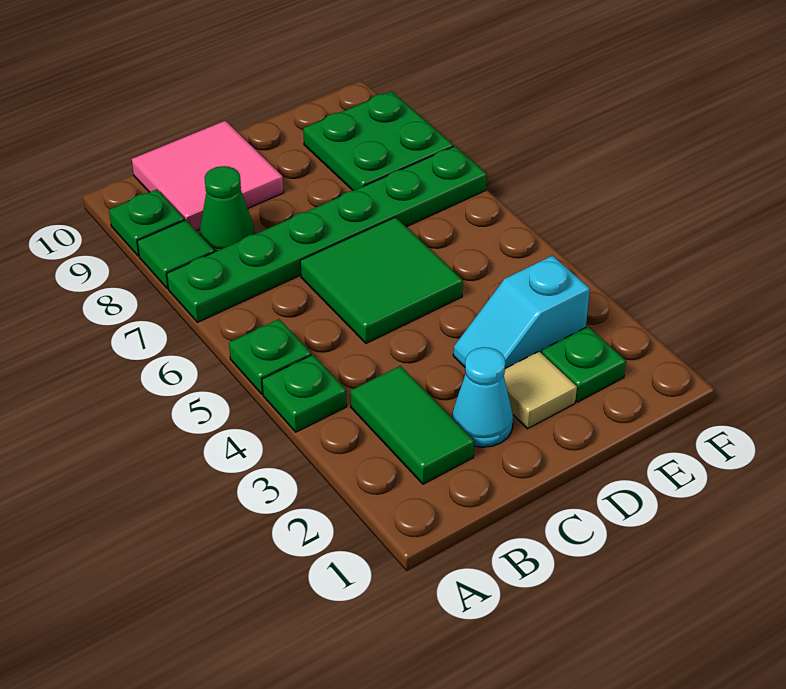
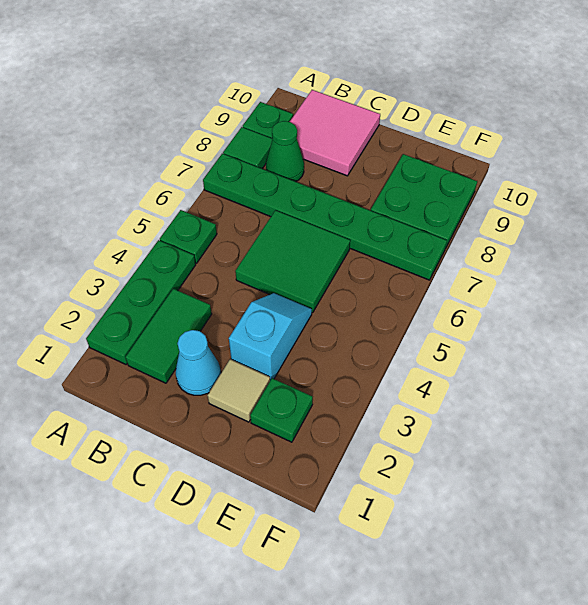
green 1x1 plate [262,355,347,432] -> green 1x3 plate [86,240,196,364]
cyan 1x2 slope [453,256,590,368] -> cyan 1x2 slope turned to [229,293,312,380]

